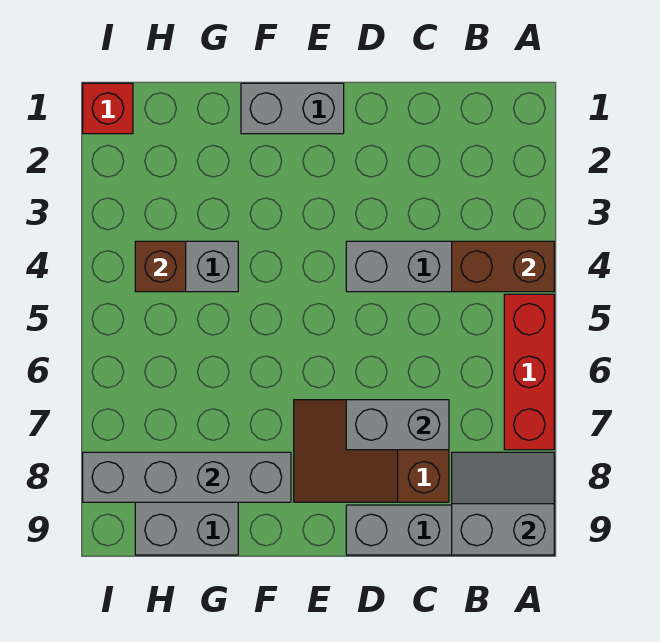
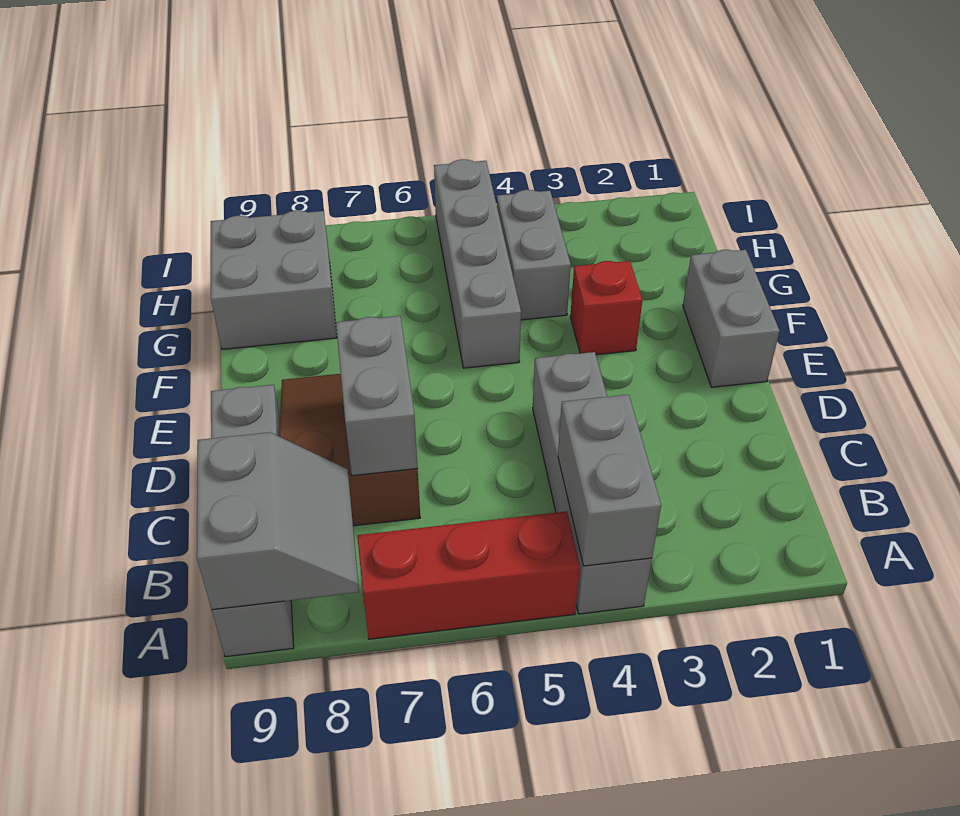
brown 1x2 brick [452,241,554,292] -> grey 1x2 brick [558,395,661,566]
grey 1x4 brick [83,452,291,502] -> grey 1x4 brick moved to [434,159,521,368]
brown 1x1 brick [135,241,186,292] -> none
red 1x1 brick [83,83,133,134] -> red 1x1 brick moved to [570,261,643,355]

